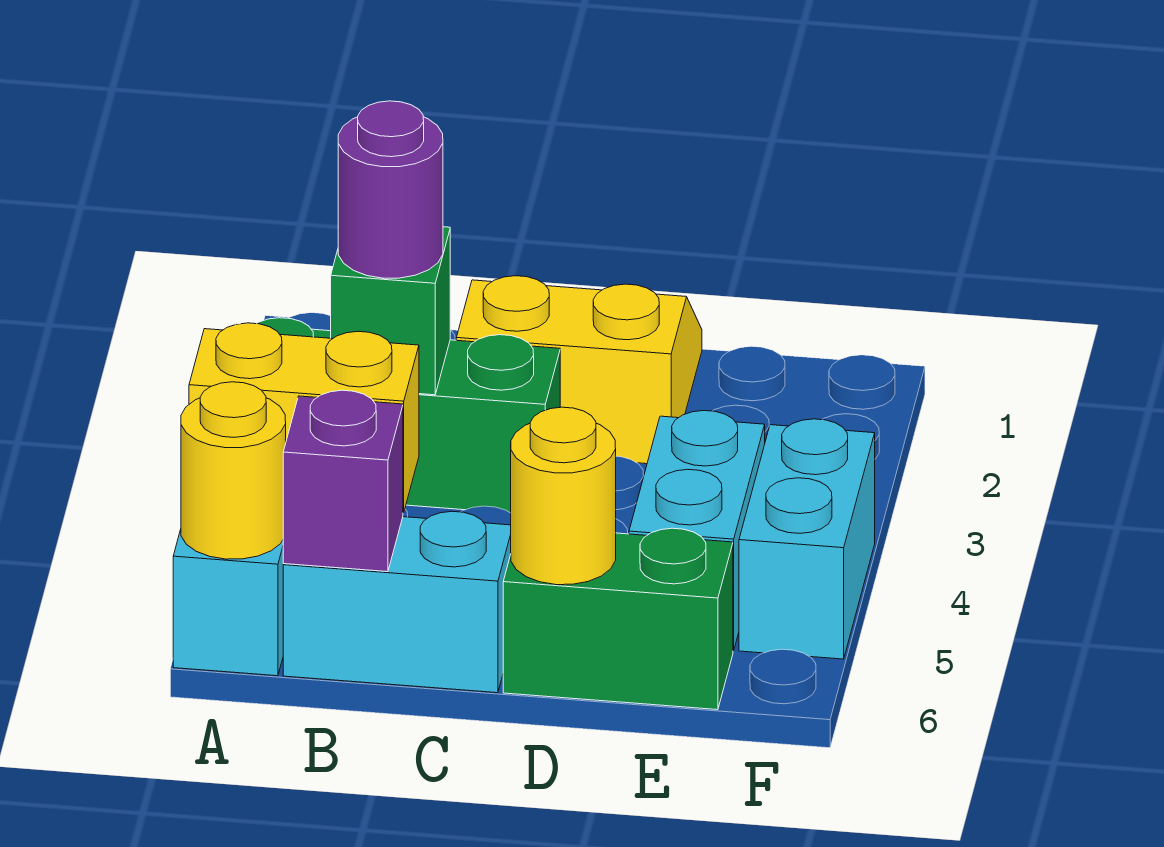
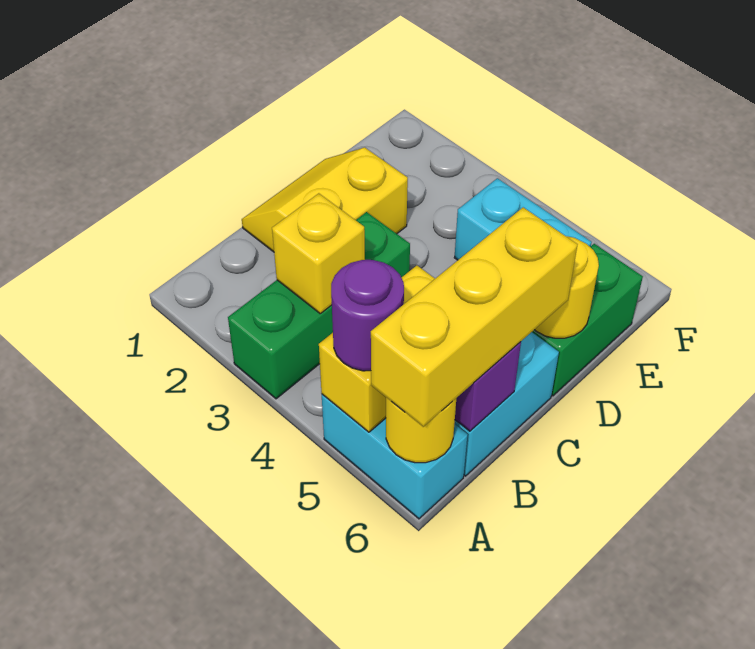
none -> yellow 1x3 brick [371,207,578,427]
green 1x1 brick [331,227,450,395] -> yellow 1x1 brick [272,193,365,313]
purple 1x1 round brick [338,101,443,278] -> purple 1x1 round brick moved to [331,260,404,371]
cyan 1x2 brick [739,419,875,659] -> none

